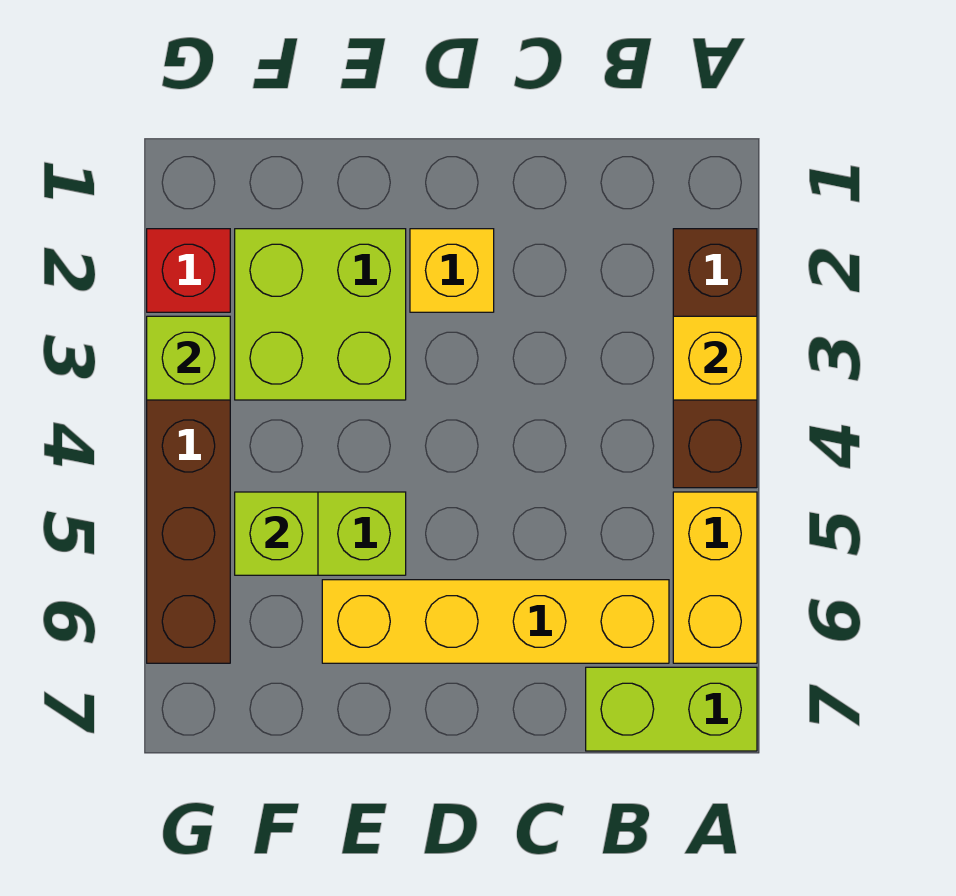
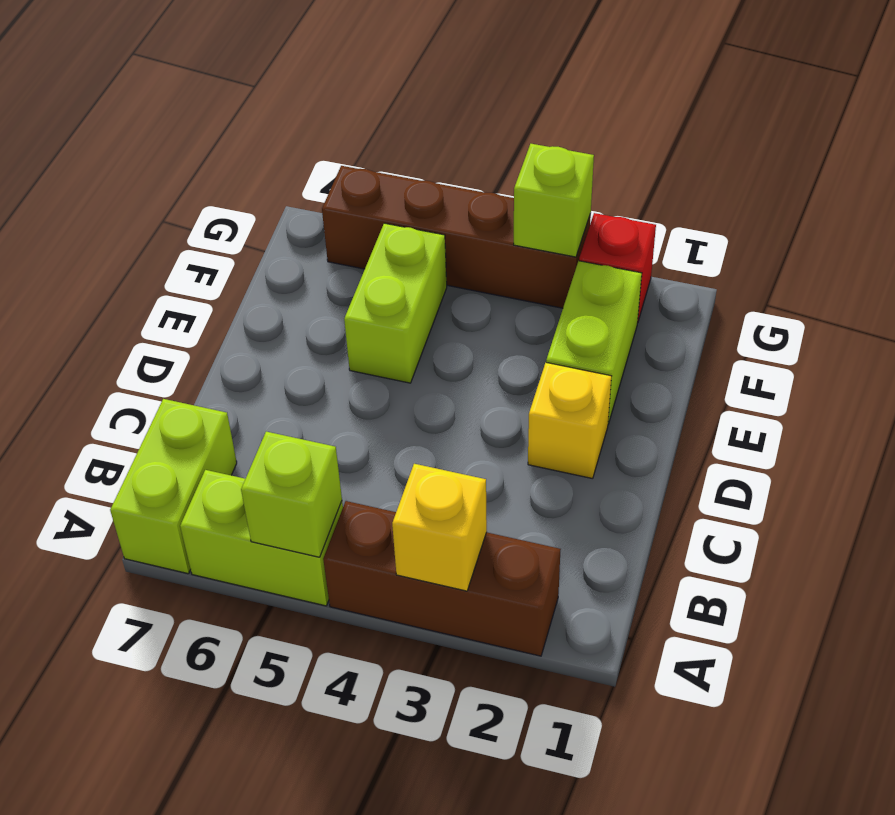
yellow 1x2 brick [673,492,757,663] -> lime 1x2 brick [180,470,343,606]
yellow 1x4 brick [322,580,669,663] -> none
lime 2x2 brick [235,229,406,400] -> lime 1x2 brick [546,261,642,424]
lime 1x1 brick [235,492,318,575] -> lime 1x1 brick moved to [241,432,342,557]

